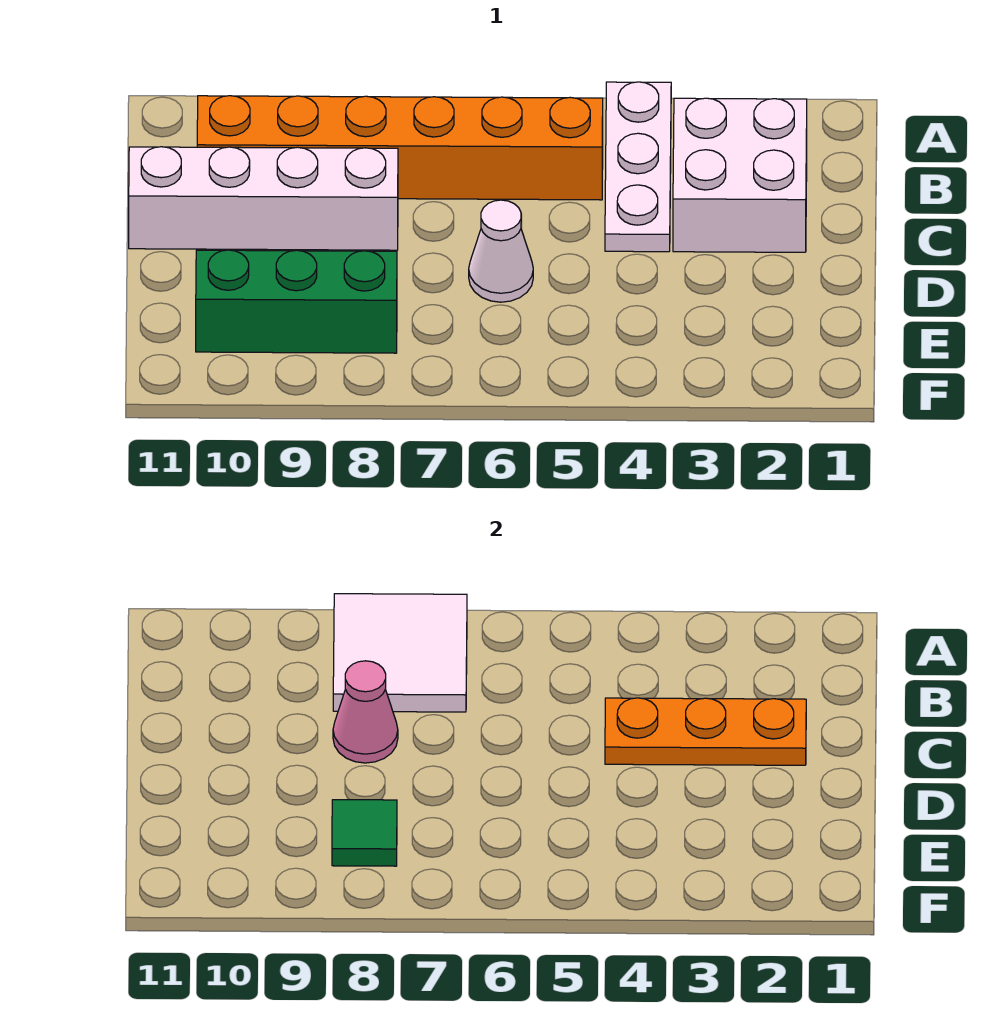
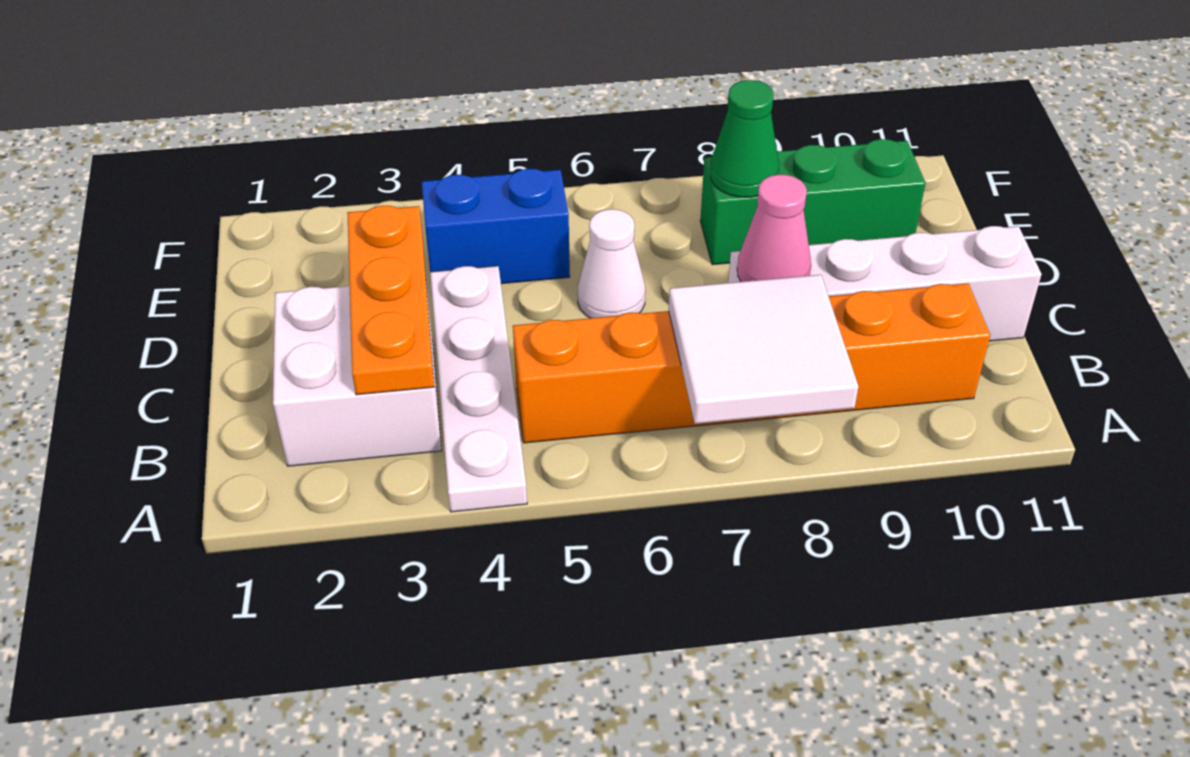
white 1x3 plate [605,82,671,252] -> white 1x4 plate [430,266,527,512]
orange 1x3 plate [605,698,806,765] -> orange 1x3 plate turned to [347,206,434,395]
none -> blue 1x2 brick [422,169,570,284]
green 1x1 tile [332,800,397,866] -> green 1x1 cone [710,80,779,197]

